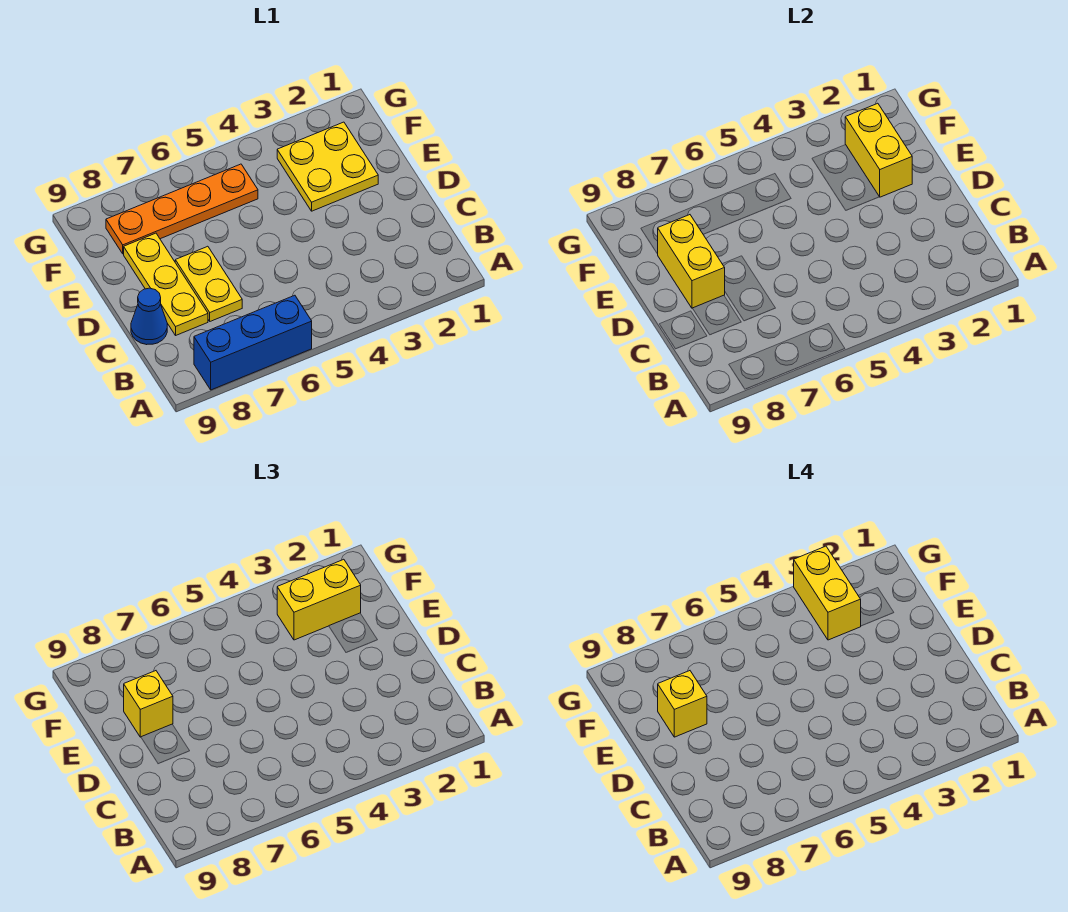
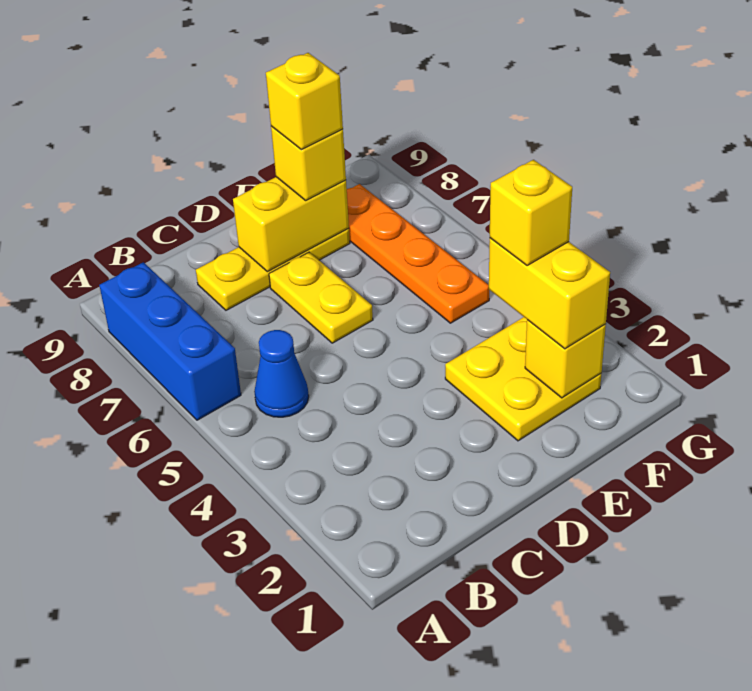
yellow 1x2 plate [175,246,242,321] -> yellow 1x2 plate turned to [269,252,373,343]
blue 1x1 cone [131,288,167,345] -> blue 1x1 cone moved to [254,330,309,417]
yellow 1x2 brick [845,103,912,197] -> yellow 1x1 brick [525,320,606,398]
yellow 1x2 brick [794,546,861,640] -> yellow 1x1 brick [490,160,572,266]

